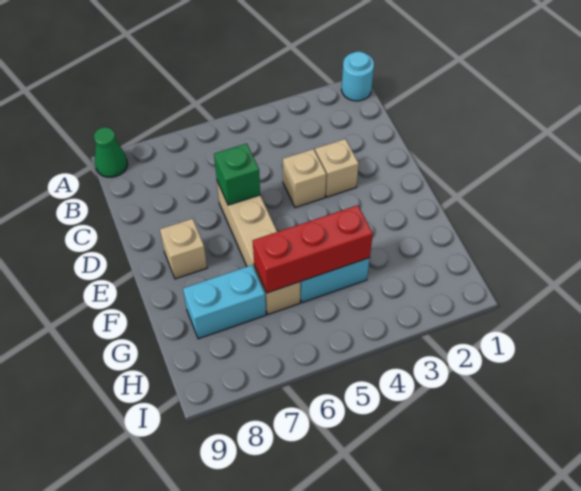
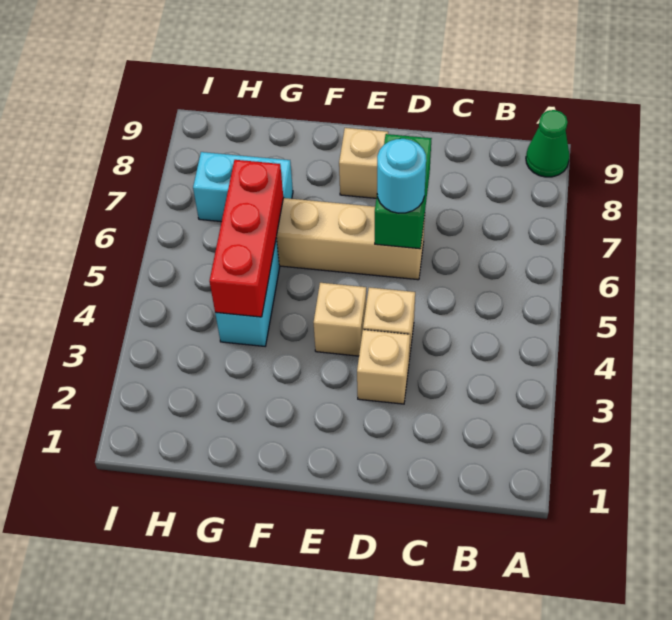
cyan 1x1 round brick [341,52,374,101] -> cyan 1x1 round brick moved to [377,139,426,213]
green 1x1 brick [214,143,260,205] -> green 1x2 brick [375,134,432,249]
none -> tan 1x1 brick [314,283,366,356]
cyan 1x2 brick [183,265,266,339] -> cyan 1x2 brick turned to [193,152,293,222]

